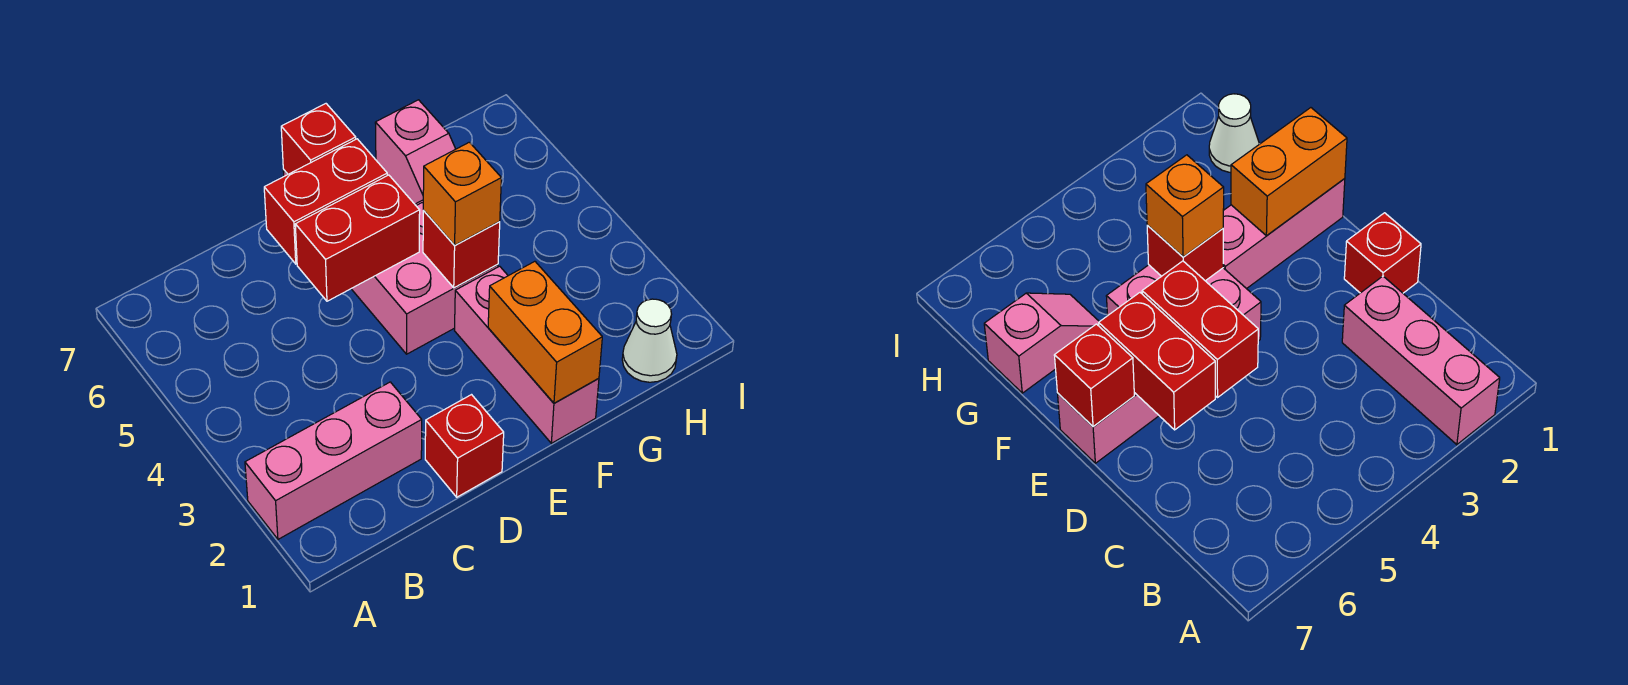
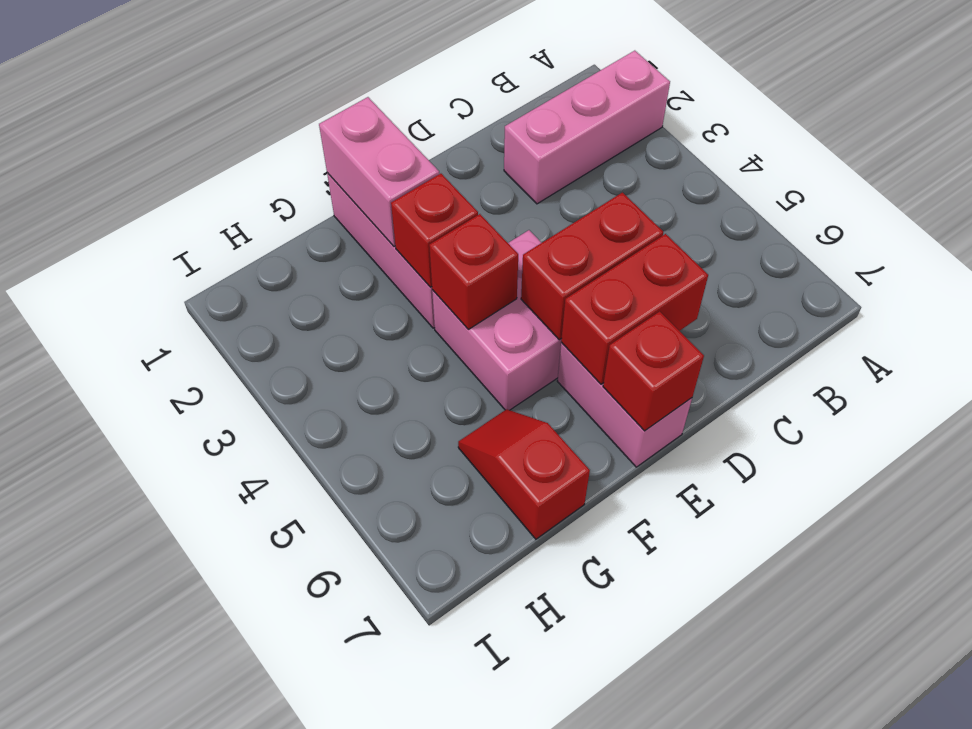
red 1x1 brick [425,395,504,497] -> red 1x1 brick moved to [391,174,478,287]
orange 1x2 brick [488,261,602,403] -> pink 1x2 brick [319,97,439,246]
orange 1x1 brick [423,142,501,245] -> none
pink 1x2 slope [375,100,455,204] -> red 1x2 slope [458,409,590,539]
white 1x1 cone [622,299,677,382] -> none

